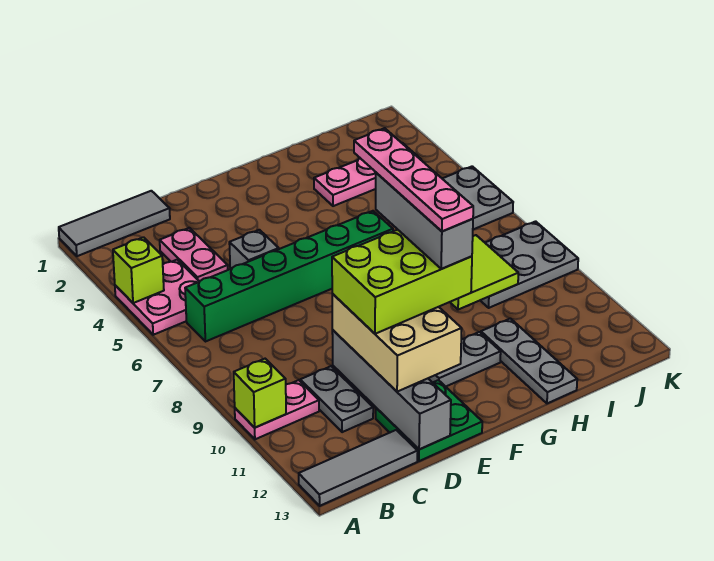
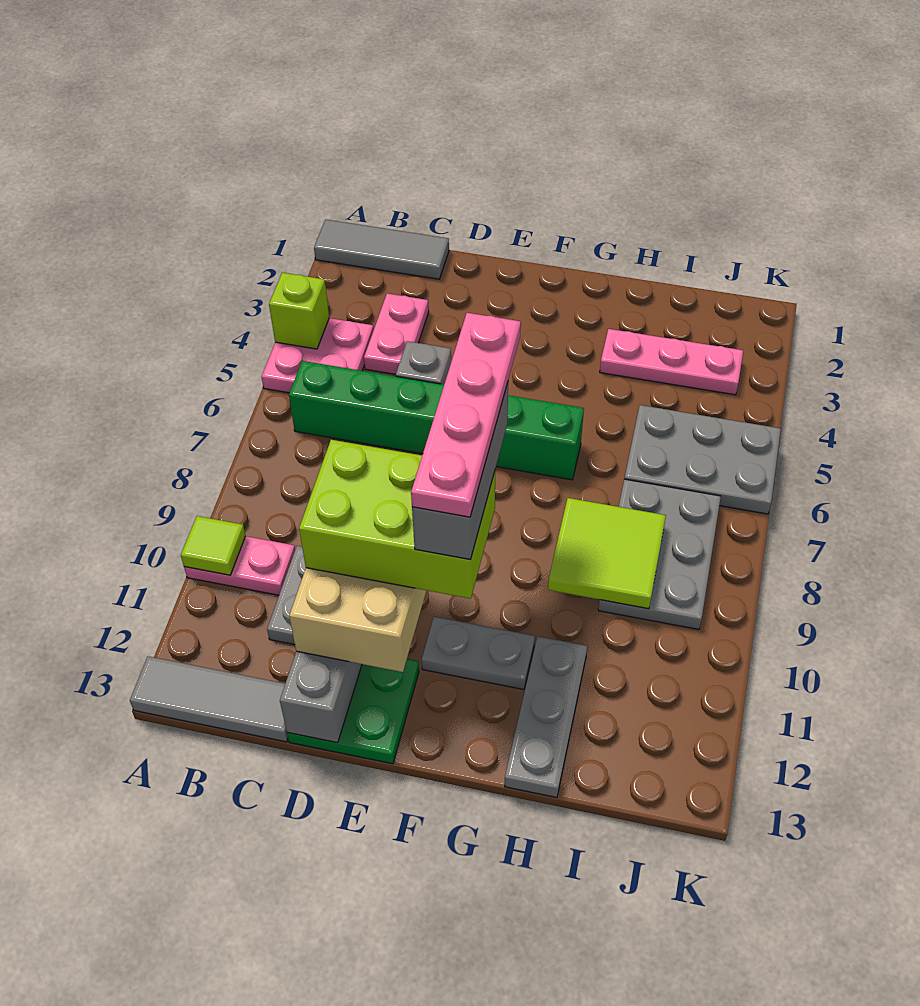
lime 1x1 brick [234,359,286,428] -> lime 1x1 tile [181,516,246,575]
grey 2x3 plate [480,221,578,308] -> grey 2x3 plate turned to [598,479,721,629]

